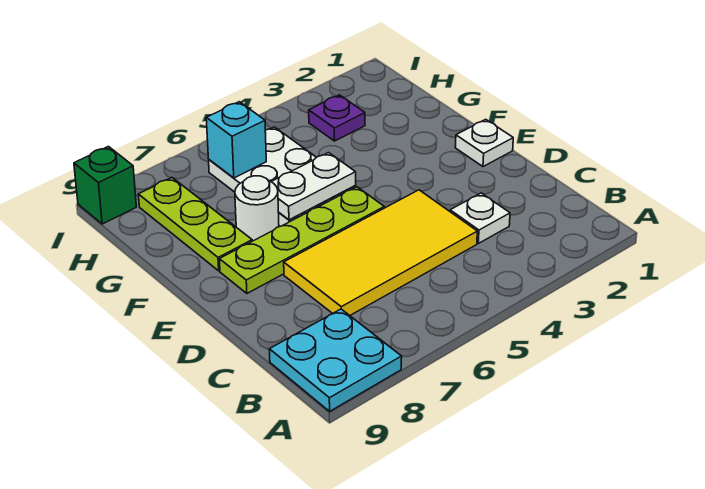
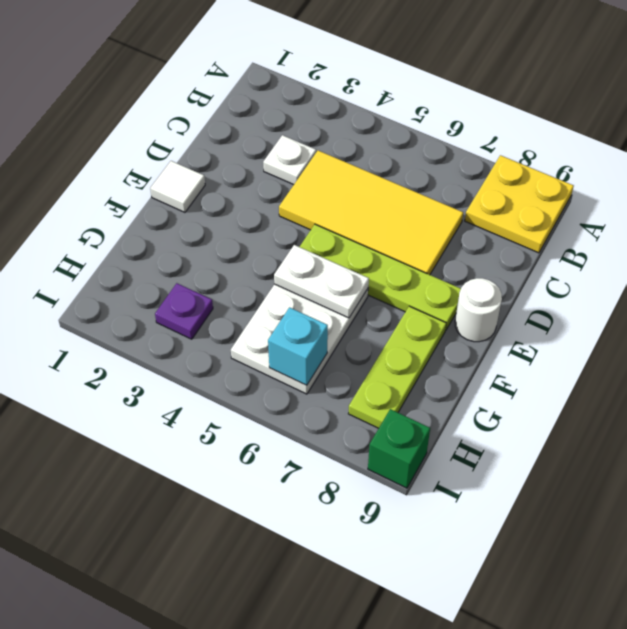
cyan 2x2 plate [269,309,402,411] -> yellow 2x2 plate [465,155,574,253]
white 1x1 plate [455,119,513,167] -> white 1x1 tile [150,161,205,212]
white 1x1 round brick [235,176,279,241] -> white 1x1 round brick moved to [455,278,502,342]

